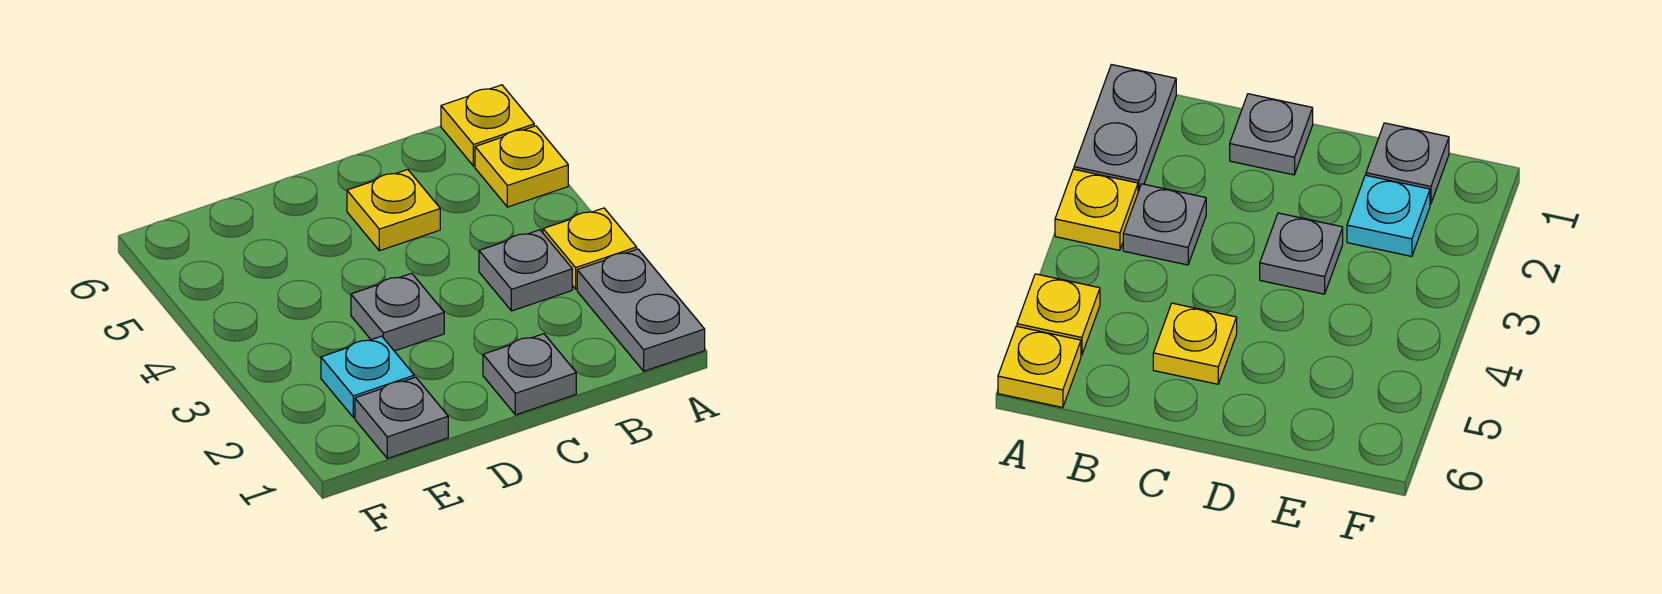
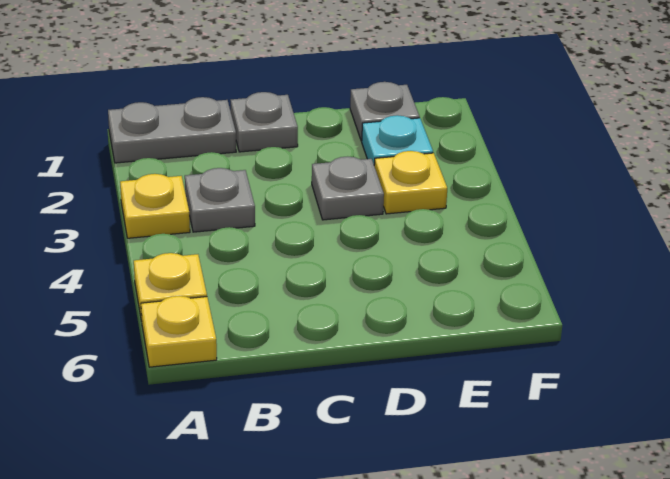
grey 1x2 plate [577,249,705,371] -> grey 1x2 plate turned to [108,97,236,163]
yellow 1x1 plate [347,170,440,251] -> yellow 1x1 plate moved to [374,151,447,214]

